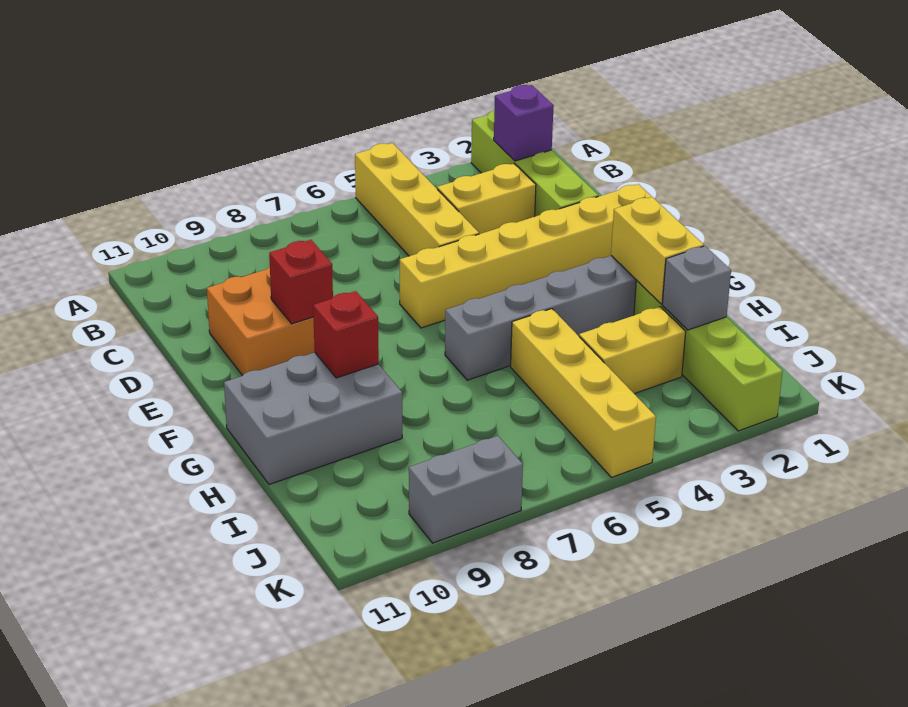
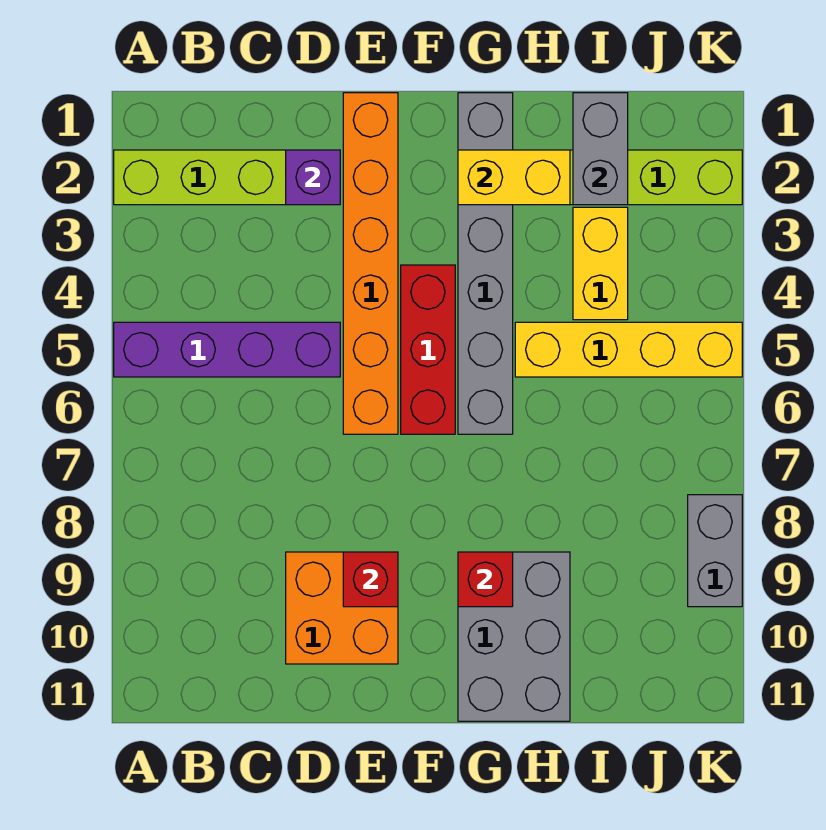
yellow 1x4 brick [355,143,479,256] -> purple 1x4 brick [114,322,340,377]
purple 1x1 brick [494,85,554,161] -> purple 1x1 brick moved to [286,150,340,205]
yellow 1x2 brick [437,163,536,234] -> none
yellow 1x6 brick [400,184,652,328] -> orange 1x6 brick [343,93,398,434]
none -> red 1x3 brick [401,265,455,434]
grey 1x1 brick [662,246,731,330] -> grey 1x2 brick [573,93,628,205]

